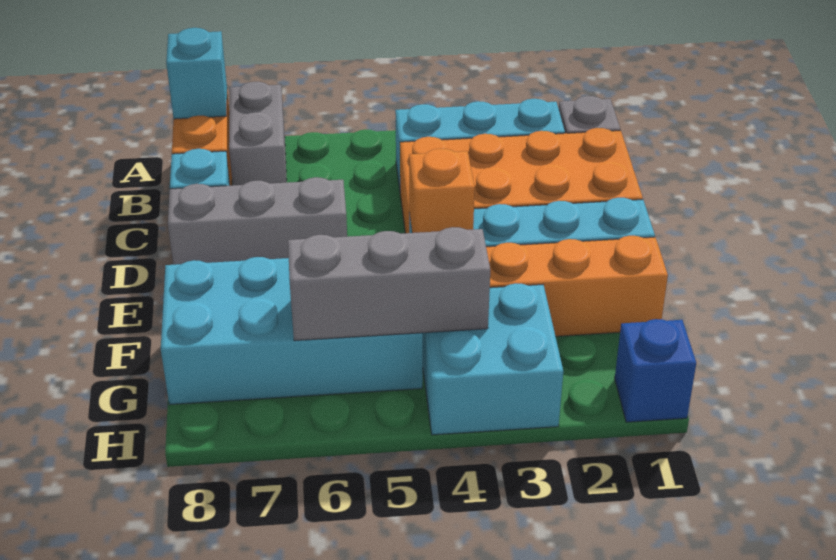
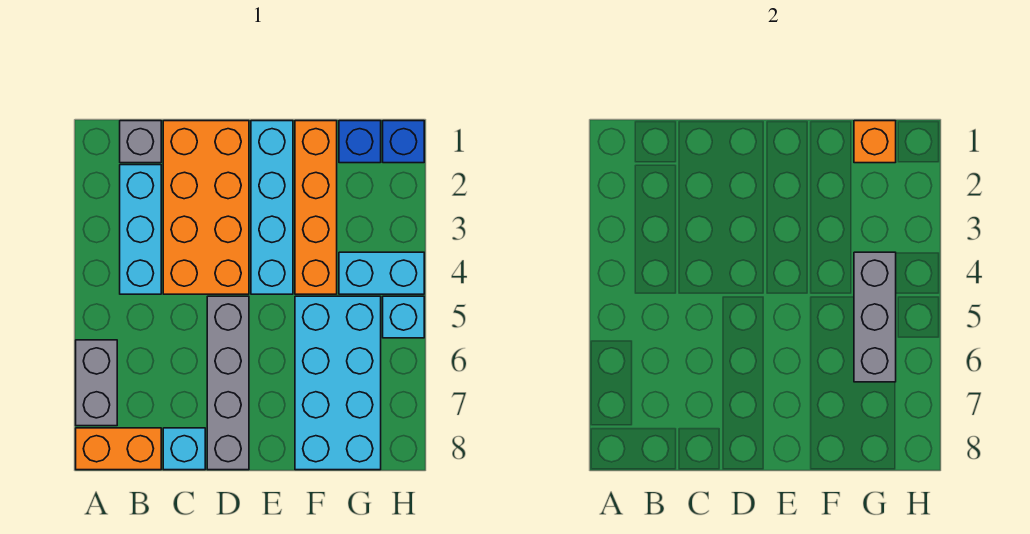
grey 1x2 brick [229,82,287,185] -> grey 1x2 brick turned to [76,340,117,426]
cyan 1x1 brick [166,28,227,119] -> cyan 1x1 brick moved to [383,296,424,338]
grey 1x3 brick [168,177,347,265] -> grey 1x4 brick [207,296,249,470]
orange 1x1 brick [409,149,475,233] -> orange 1x1 brick moved to [854,121,896,163]
none -> blue 1x1 brick [339,121,381,163]
cyan 2x2 brick [423,283,563,435] -> cyan 1x2 brick [339,252,424,294]

